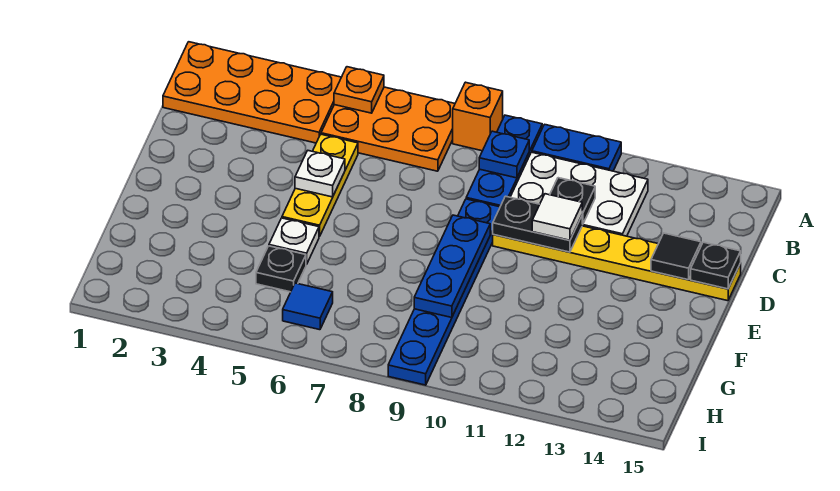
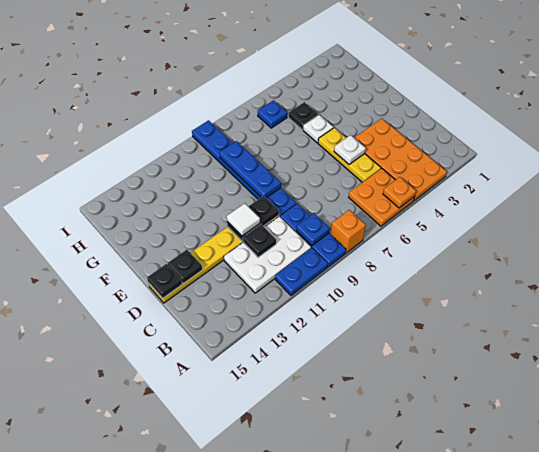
orange 2x4 plate [163,42,341,143] -> orange 2x4 plate turned to [354,118,447,200]
orange 2x3 plate [321,87,455,171] -> orange 2x2 plate [349,168,415,226]
black 1x1 tile [651,233,701,280] -> black 1x1 plate [168,250,202,284]
blue 1x1 tile [283,283,333,330] -> blue 1x1 plate [258,100,287,128]

